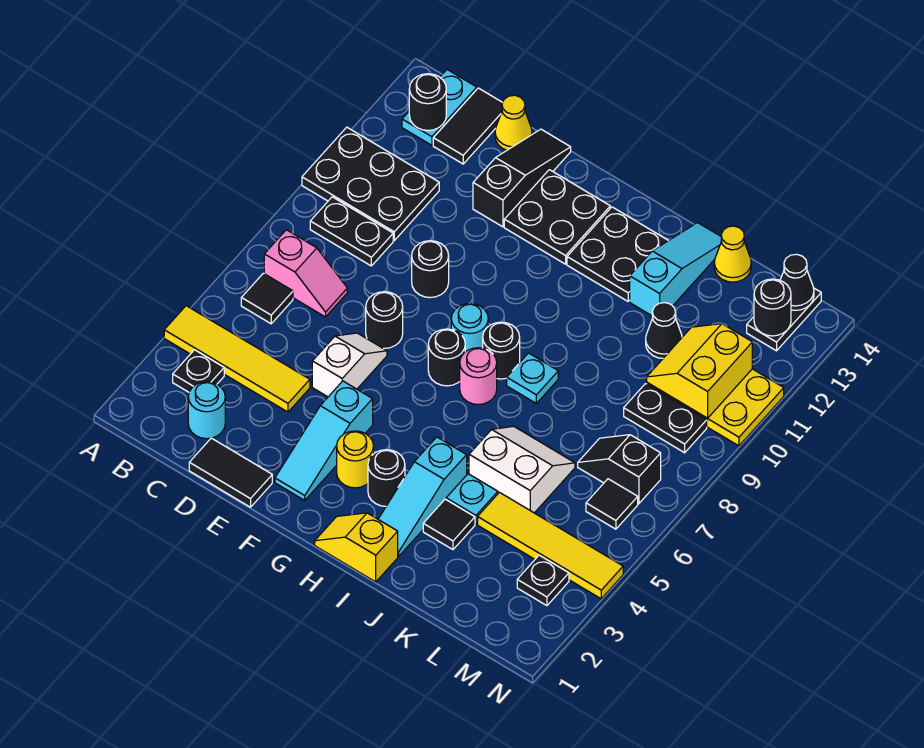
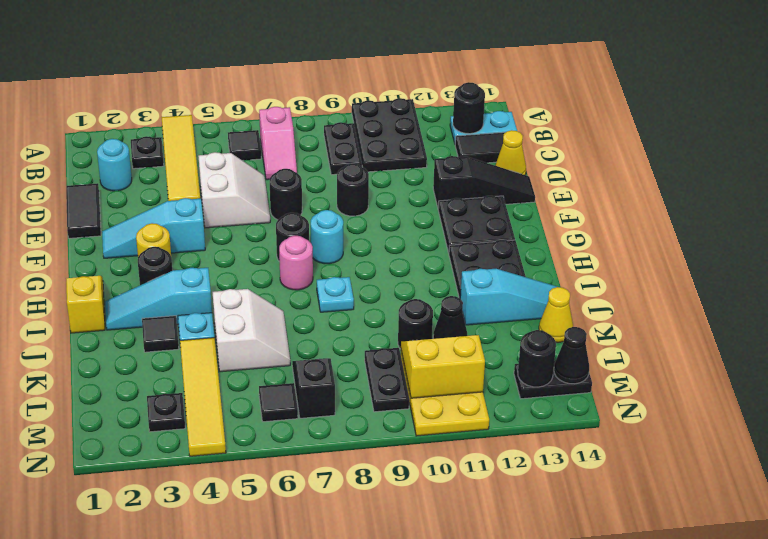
white 1x2 slope [312,333,387,397] -> white 2x2 slope [198,152,270,228]
black 1x1 round brick [483,322,520,379] -> black 1x1 round brick moved to [398,299,433,349]

